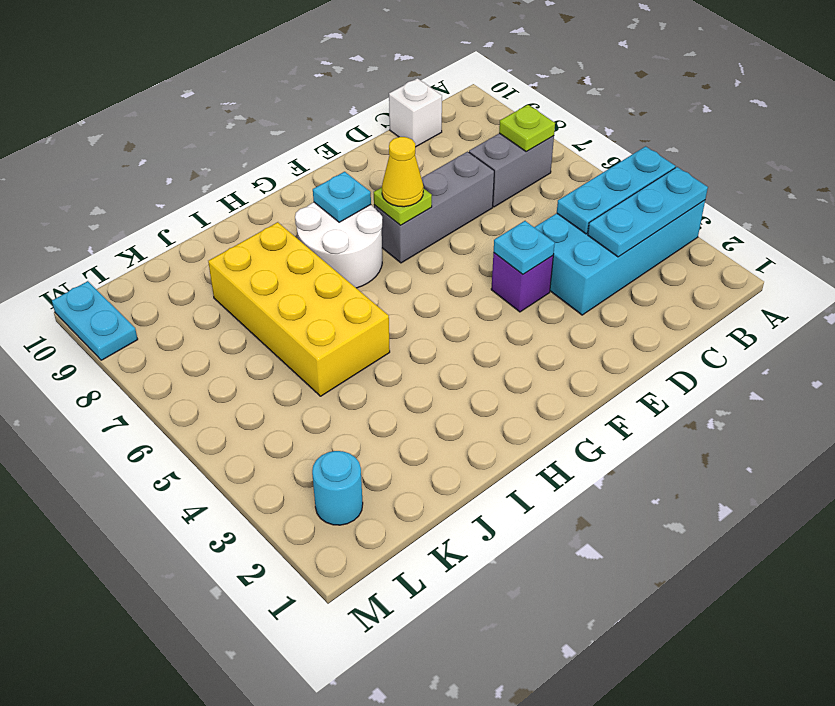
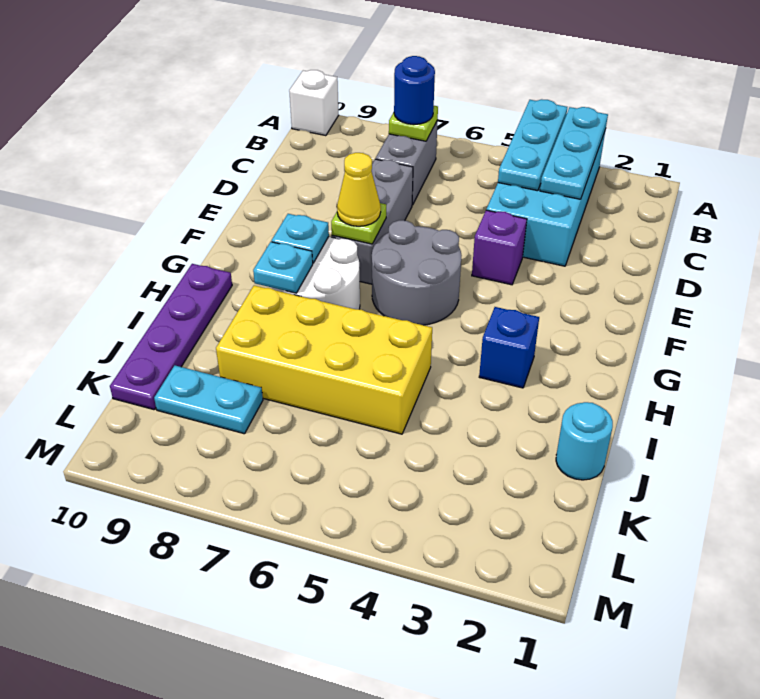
none -> blue 1x1 round brick [394,56,435,124]
white 1x1 brick [389,78,442,147] -> white 1x1 brick moved to [289,70,339,136]
cyan 1x1 plate [494,221,555,274] -> cyan 1x1 plate moved to [253,242,313,293]
none -> grey 2x2 round brick [372,220,462,325]
none -> blue 1x1 brick [479,307,539,388]
none -> purple 1x4 plate [110,264,232,410]
cyan 1x1 round brick [312,451,363,525] -> cyan 1x1 round brick moved to [556,402,613,480]
cyan 1x2 plate [52,281,138,360] -> cyan 1x2 plate moved to [154,366,263,434]

